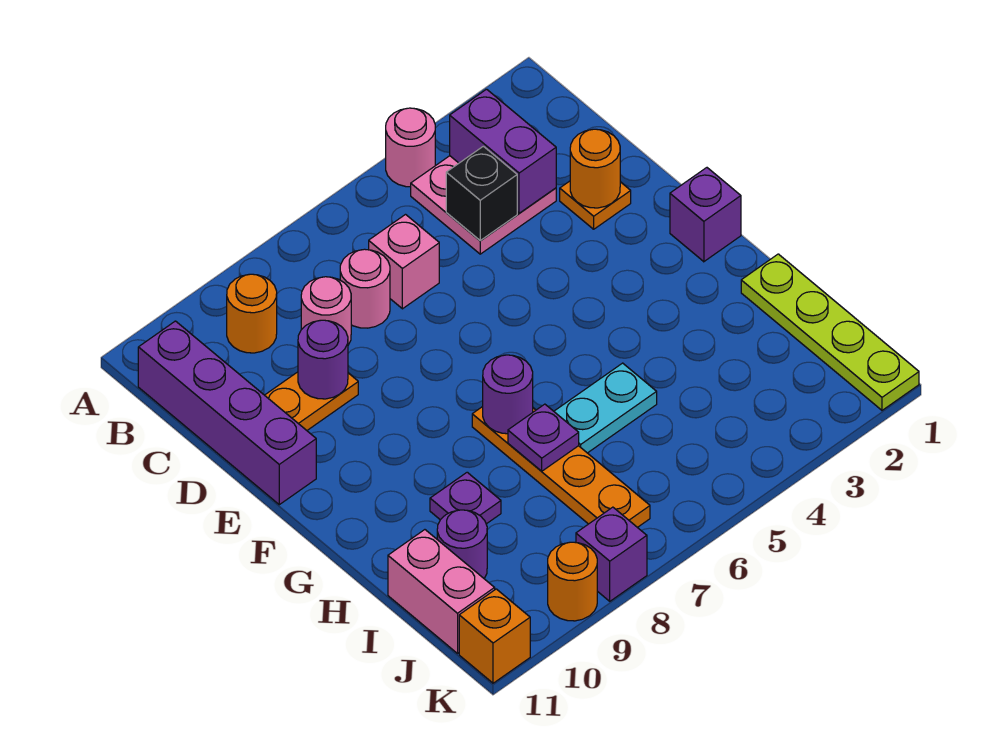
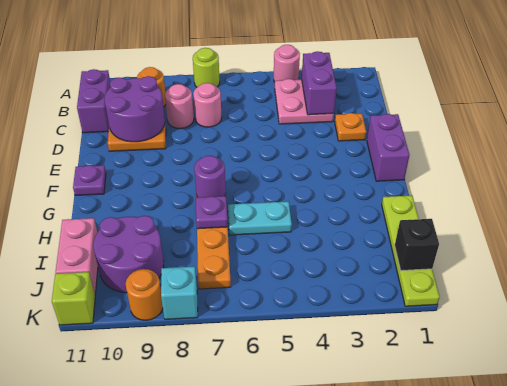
none -> lime 1x1 round brick [193,48,220,87]
purple 1x4 brick [138,321,316,505] -> purple 1x2 brick [77,69,110,133]
black 1x1 brick [446,146,517,241] -> black 1x1 brick moved to [395,219,439,271]
pink 1x1 brick [369,215,439,309] -> none
orange 1x1 round brick [570,129,620,208] -> none
purple 1x1 round brick [298,320,348,399] -> purple 2x2 round brick [105,76,165,142]
purple 1x1 brick [670,168,741,262] -> purple 1x2 brick [367,114,409,181]
purple 1x1 plate [430,472,501,524] -> purple 1x1 plate moved to [73,165,106,196]
purple 1x1 round brick [437,510,487,578] -> purple 2x2 round brick [93,216,164,293]
purple 1x1 brick [576,507,647,601] -> cyan 1x1 brick [161,266,198,319]
orange 1x1 brick [459,589,530,683] -> lime 1x1 brick [52,272,95,325]

